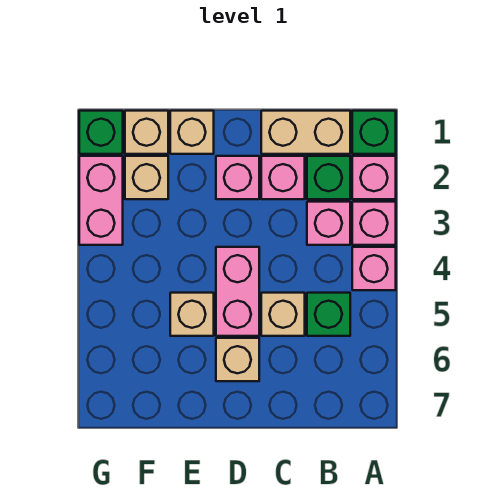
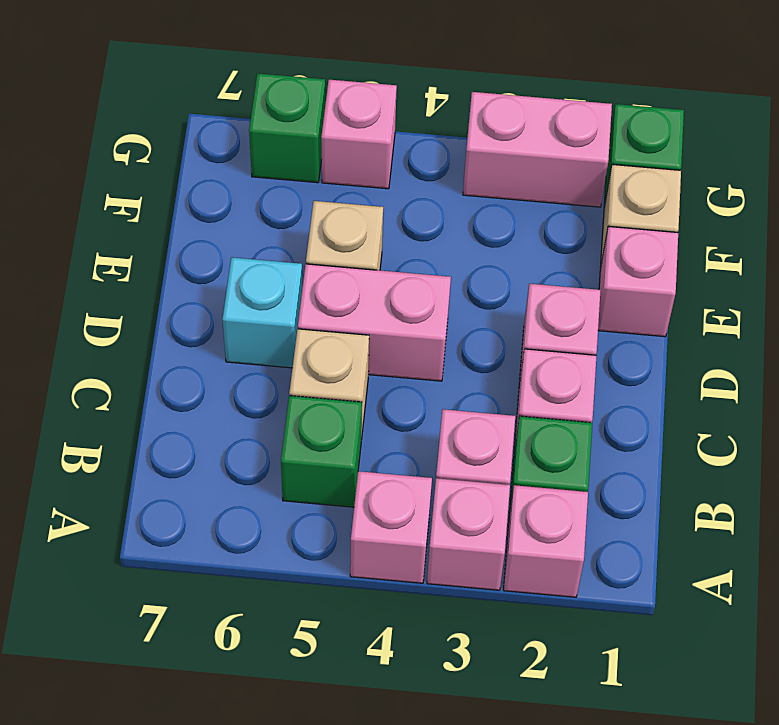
green 1x1 brick [352,111,396,154] -> green 1x1 brick moved to [249,73,325,183]
tan 1x2 brick [261,111,350,154] -> none
tan 1x1 brick [216,338,259,381] -> cyan 1x1 brick [222,257,303,368]
tan 1x1 brick [170,111,214,154] -> pink 1x1 brick [598,226,678,337]
tan 1x1 brick [125,156,168,199] -> none
none -> pink 1x1 brick [321,80,397,189]

